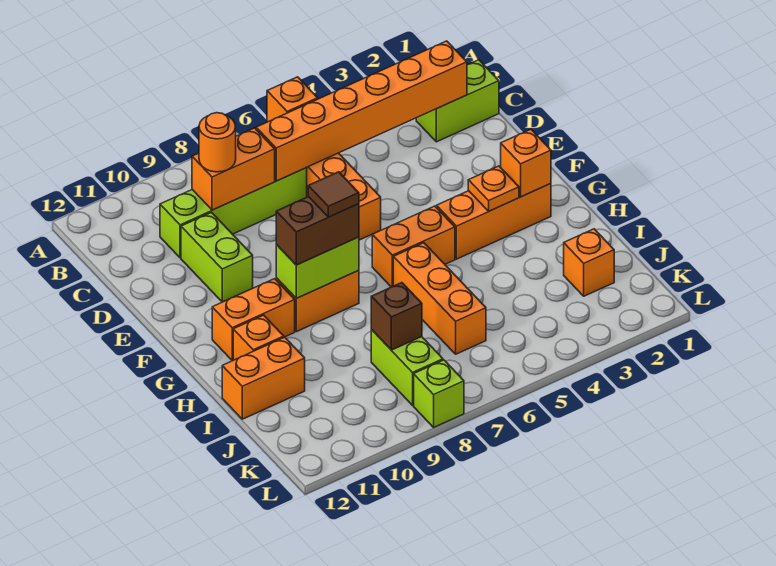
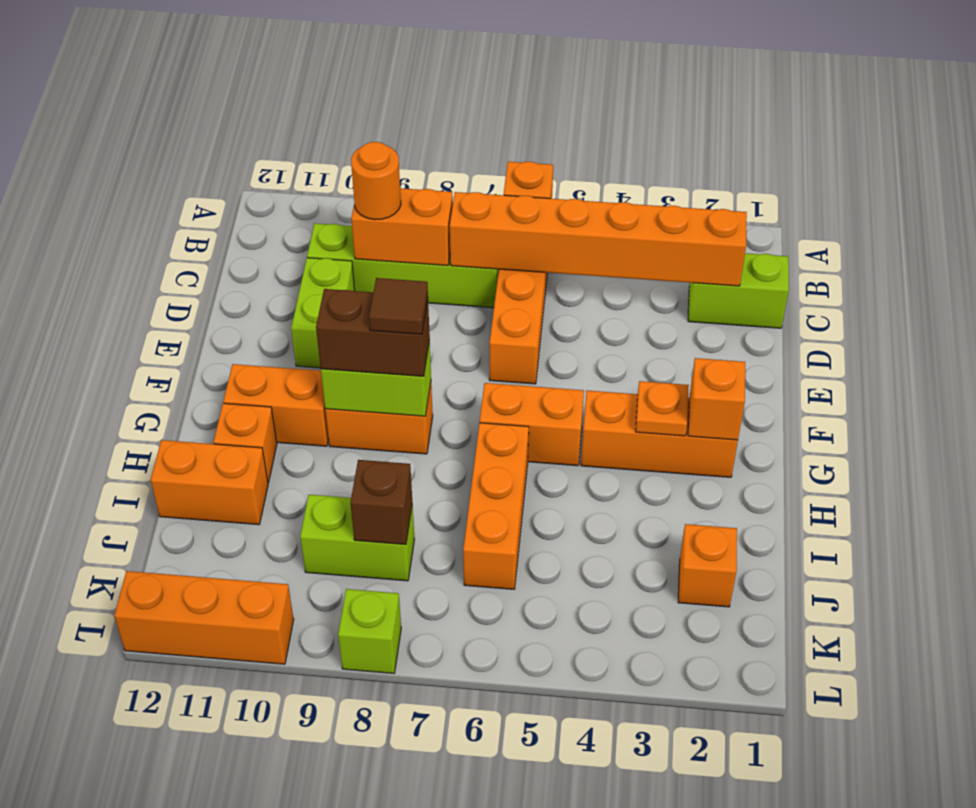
lime 1x2 brick [371,330,443,405] -> lime 1x2 brick turned to [300,495,414,581]
none -> orange 1x3 brick [114,571,294,664]

